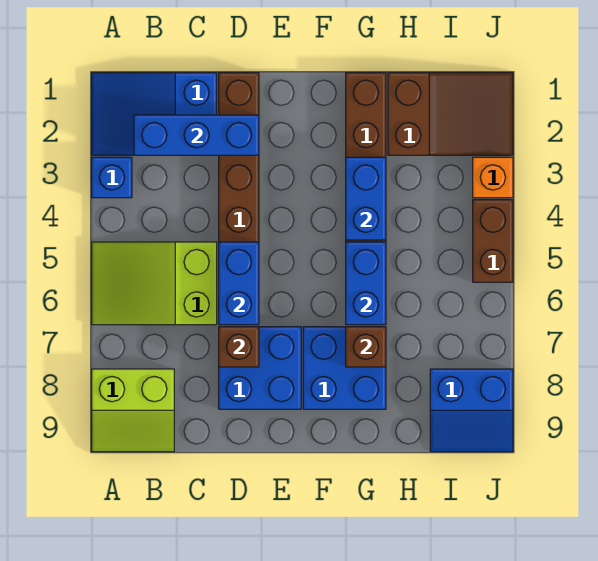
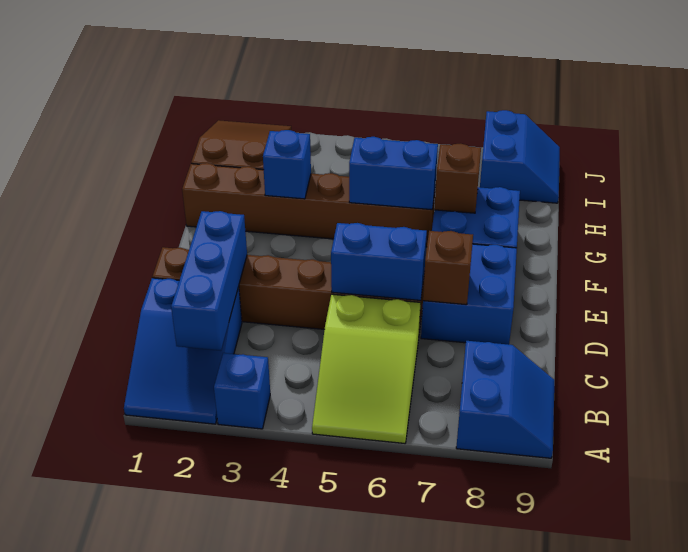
lime 2x2 slope [92,369,174,452] -> blue 2x2 slope [456,341,554,458]
blue 1x2 brick [346,157,386,240] -> blue 1x1 brick [263,130,311,199]
orange 1x1 brick [473,157,513,198] -> none
brown 1x2 brick [473,200,513,282] -> none

